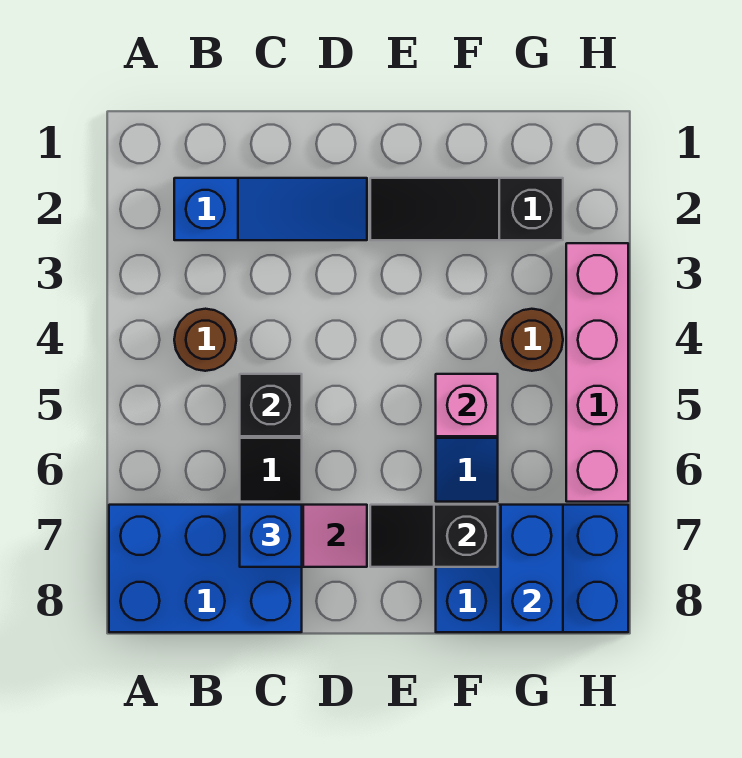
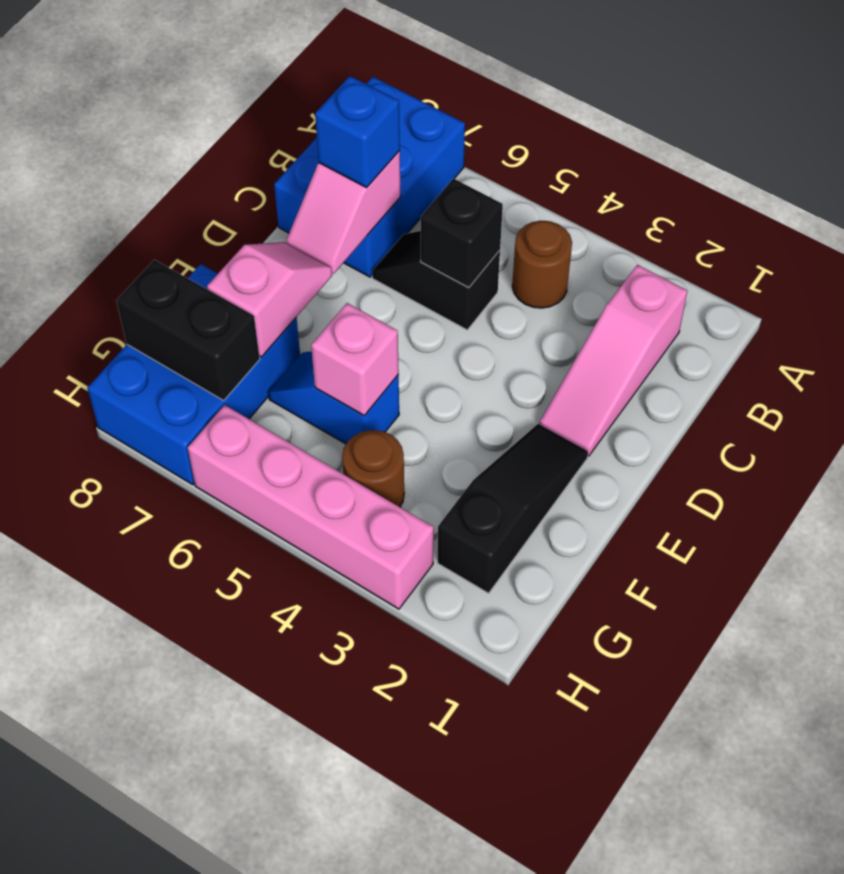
blue 1x3 slope [174,178,367,240] -> pink 1x3 slope [539,265,687,456]
black 1x2 slope [370,505,498,567] -> pink 1x2 slope [207,242,332,357]
blue 1x2 brick [501,505,563,632] -> black 1x2 brick [116,260,260,400]

